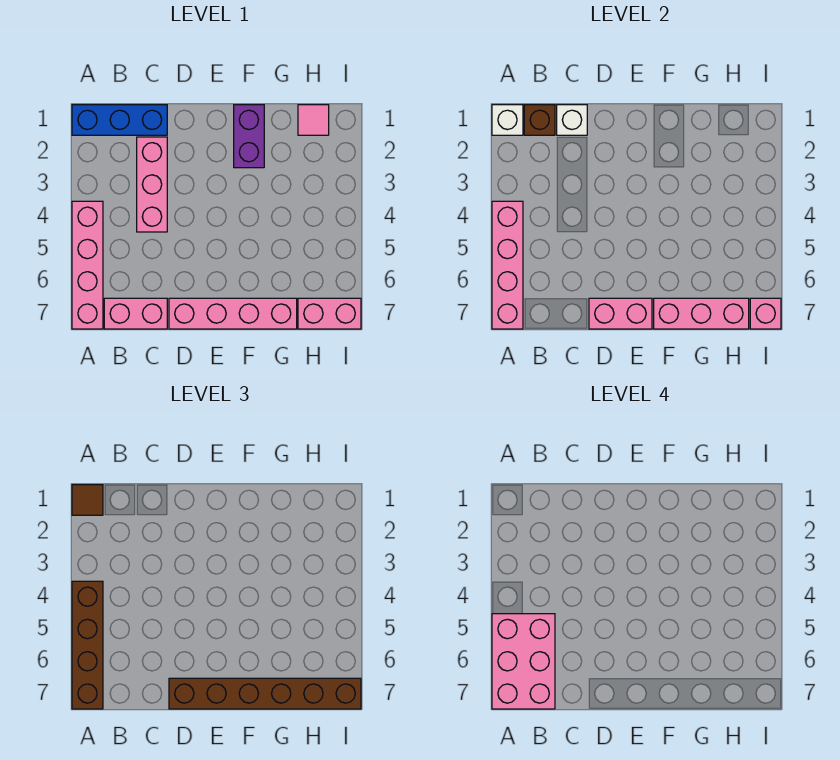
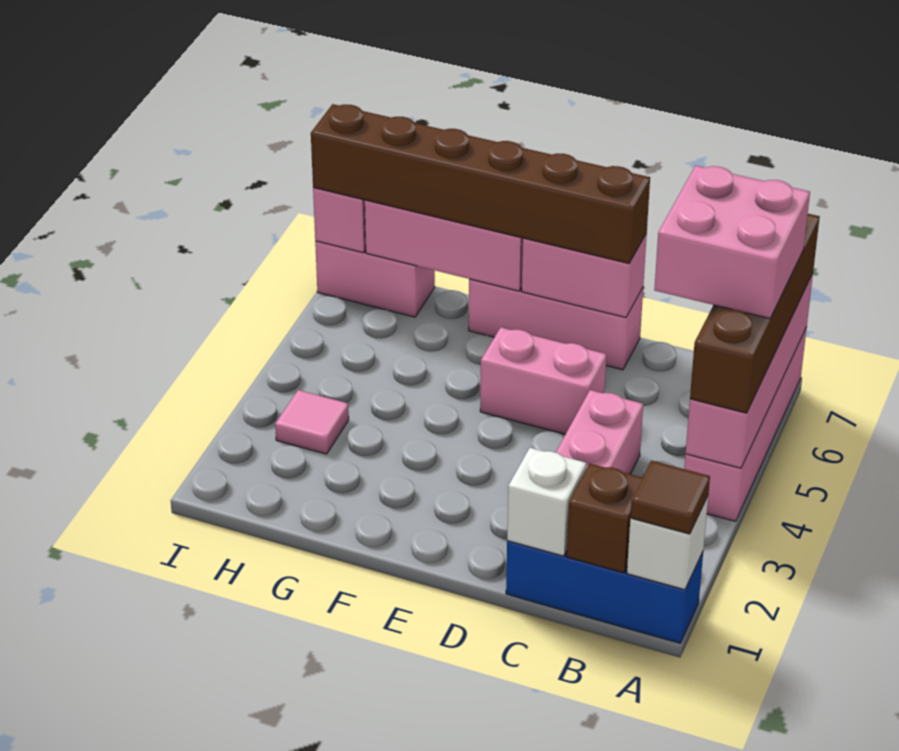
pink 2x3 brick [492,614,555,709] -> pink 2x2 brick [654,166,810,319]
pink 1x2 brick [104,298,167,329] -> pink 1x2 brick moved to [480,327,606,434]
pink 1x4 brick [169,298,297,329] -> pink 1x3 brick [469,279,643,370]
purple 1x2 brick [234,105,264,168] -> none
pink 1x1 tile [298,105,329,135] -> pink 1x1 tile moved to [275,390,349,454]

